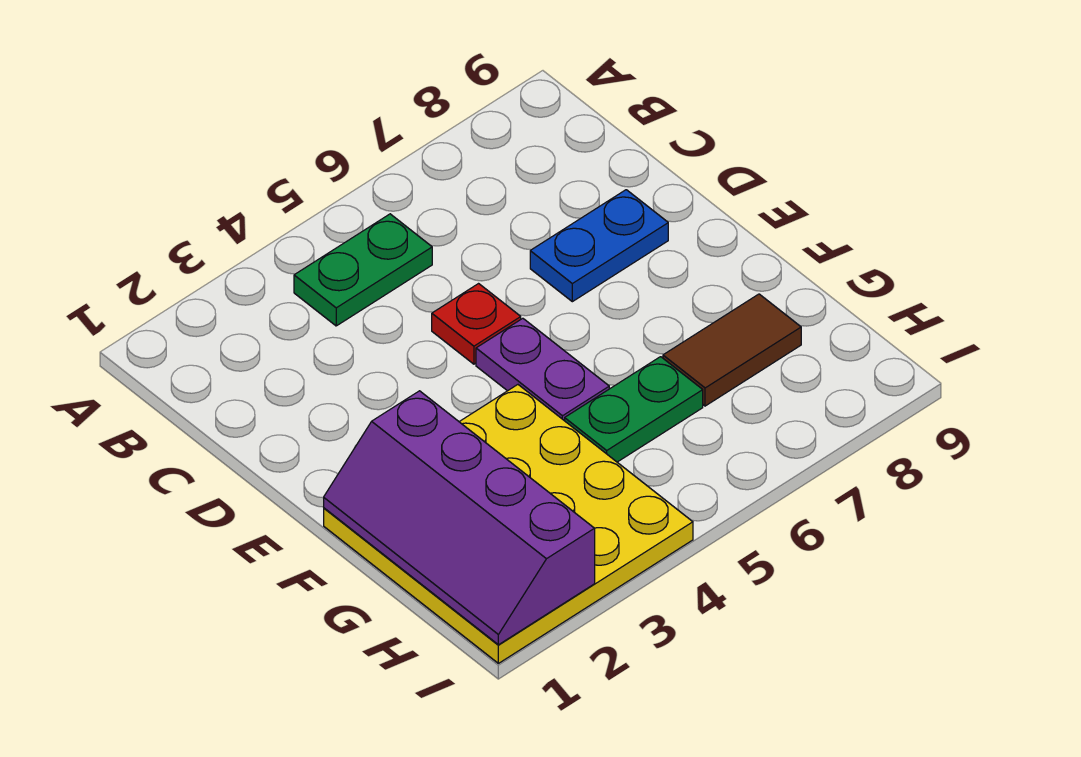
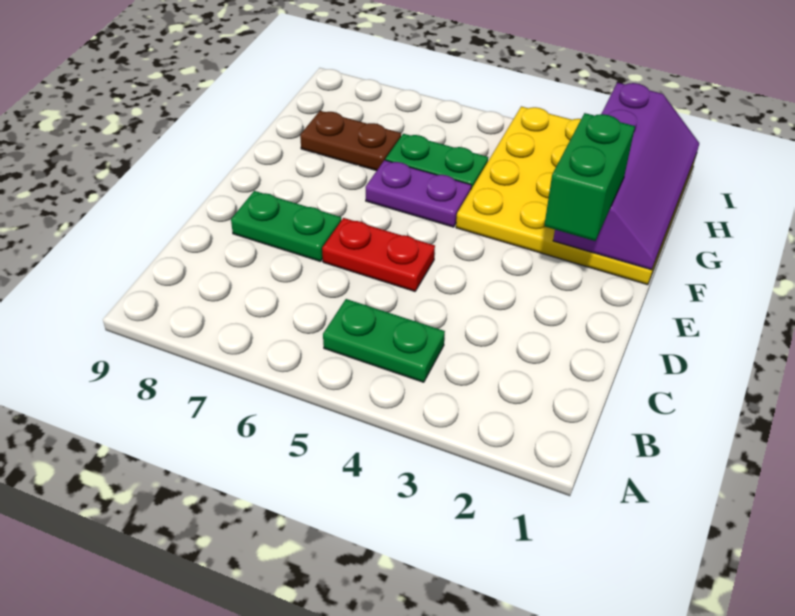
red 1x1 plate [432,284,521,364] -> red 1x2 plate [322,218,435,291]
blue 1x2 plate [530,190,668,302] -> green 1x2 plate [231,191,341,262]
none -> green 1x2 brick [544,113,635,241]
purple 1x2 plate [476,318,609,421] -> purple 1x2 plate turned to [366,160,471,227]
brown 1x2 tile [663,294,801,406] -> brown 1x2 plate [300,111,401,171]

